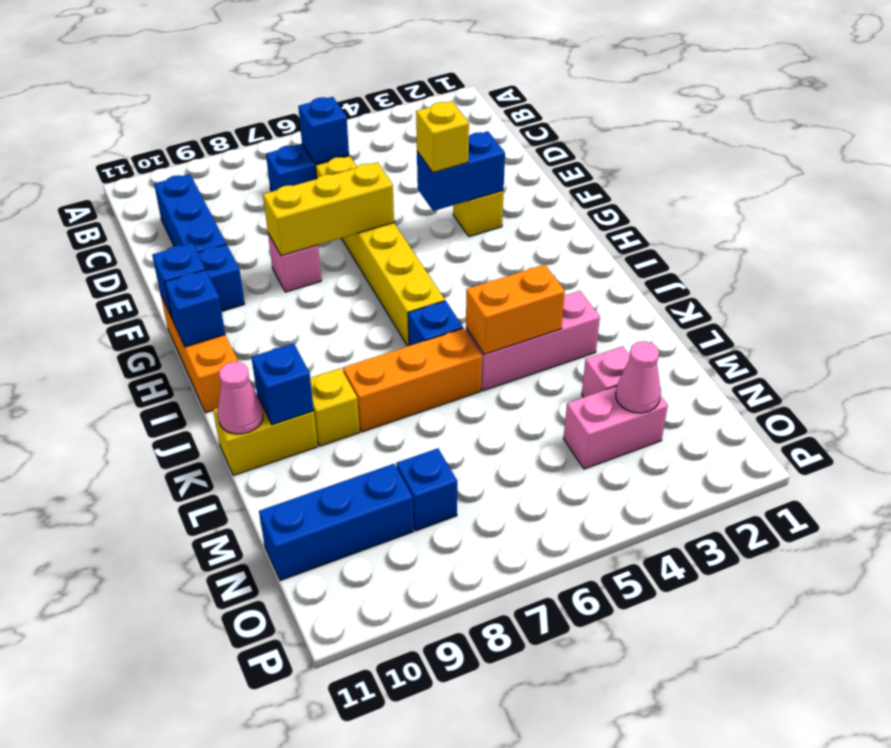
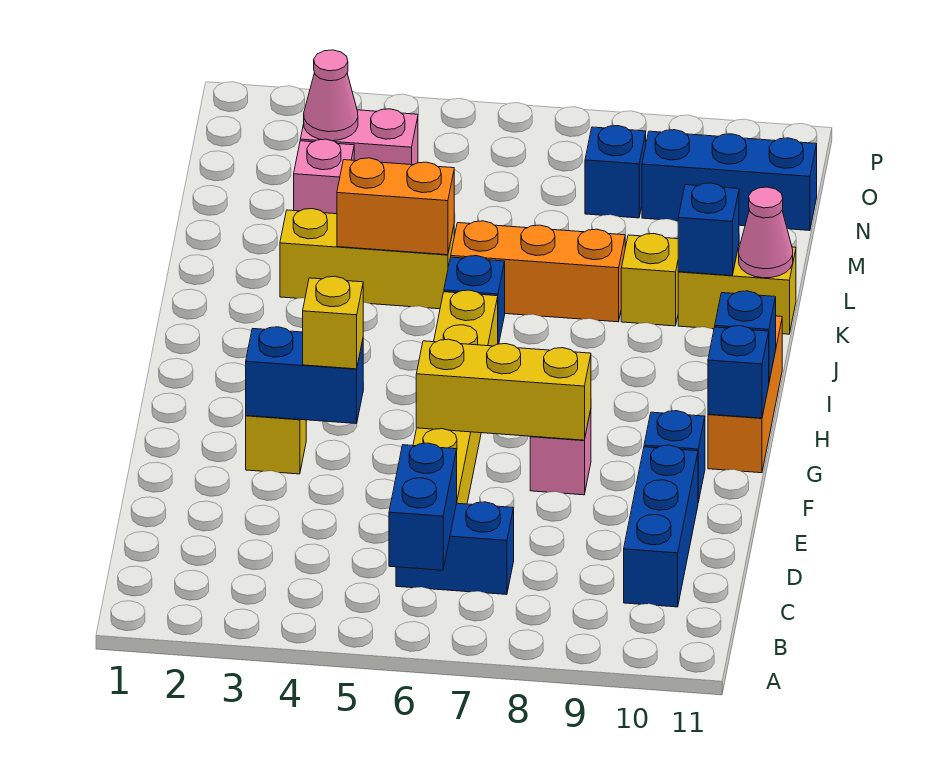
blue 1x1 brick [298,97,349,164] -> blue 1x2 brick [389,443,457,570]
pink 1x3 brick [466,291,600,391] -> yellow 1x3 brick [280,209,454,309]

